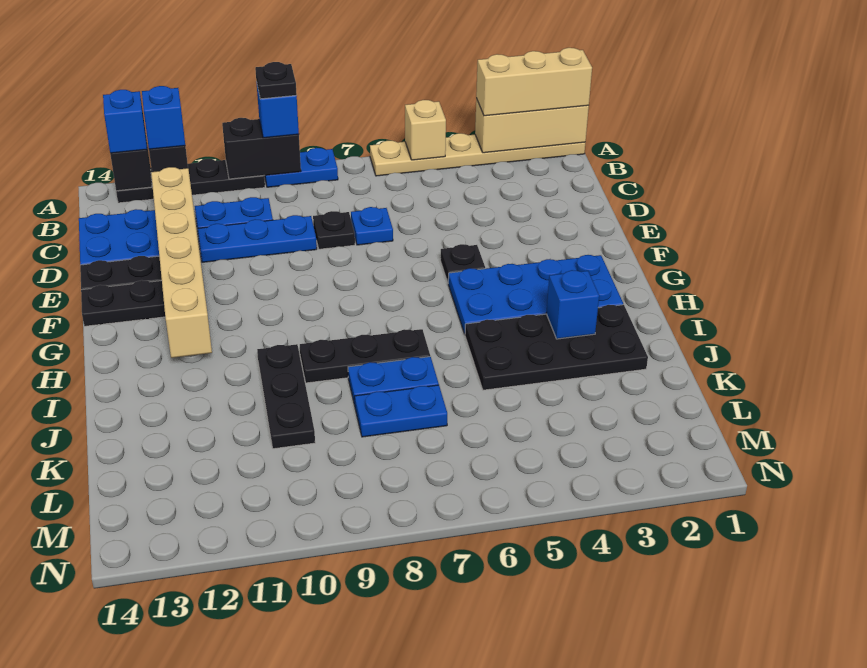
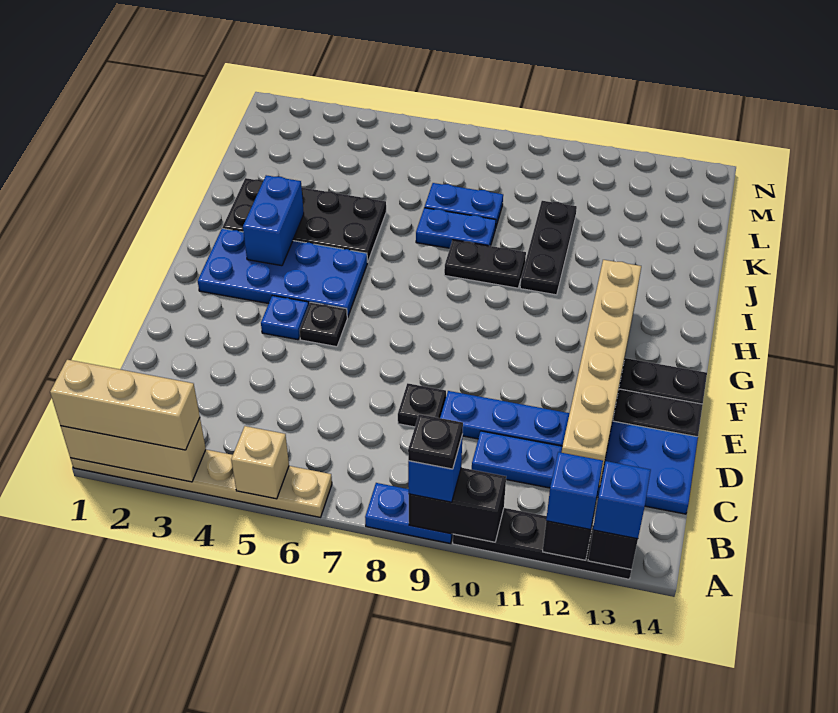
blue 1x1 plate [351,207,393,245] -> blue 1x1 plate moved to [261,296,309,340]
blue 1x1 brick [546,270,599,339] -> blue 1x2 brick [243,175,304,266]
black 1x3 plate [300,329,430,383] -> black 1x2 plate [444,240,526,288]

